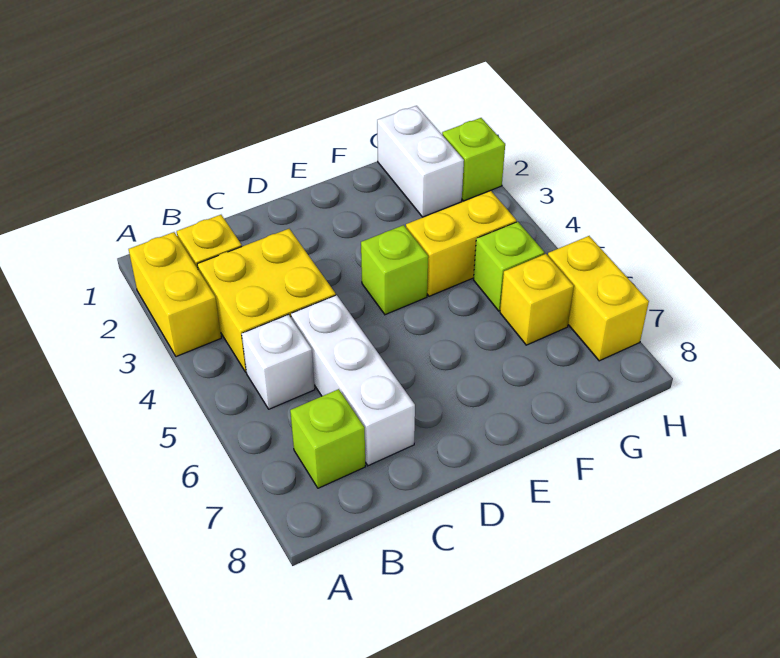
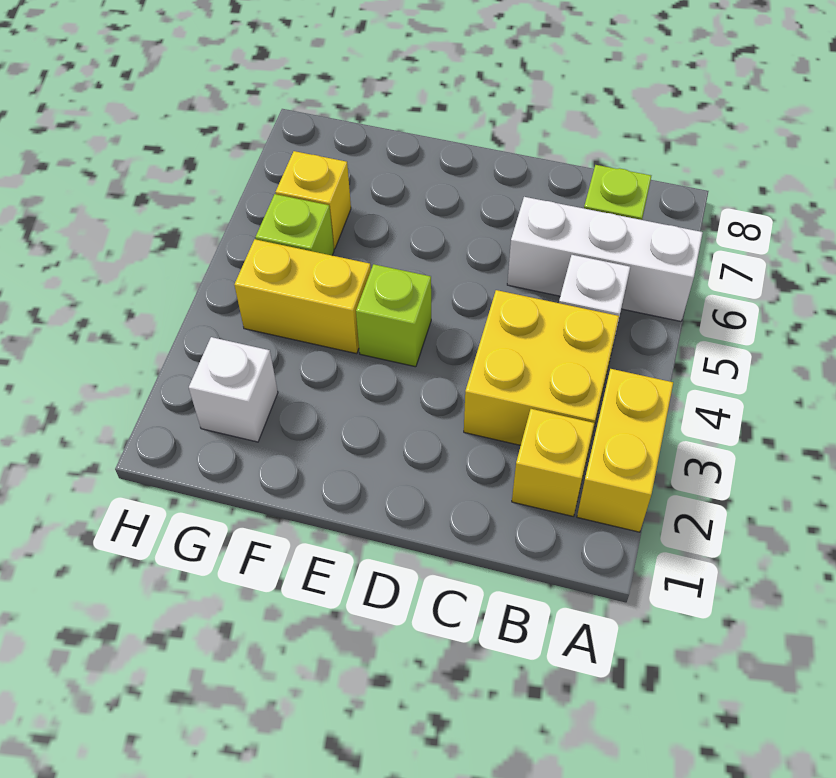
white 1x3 brick [291,295,415,466] -> white 1x3 brick turned to [507,197,703,321]
white 1x2 brick [377,106,464,217] -> white 1x1 brick [189,337,278,442]
lime 1x1 brick [442,118,505,201] -> none
yellow 1x2 brick [548,236,649,361] -> none

